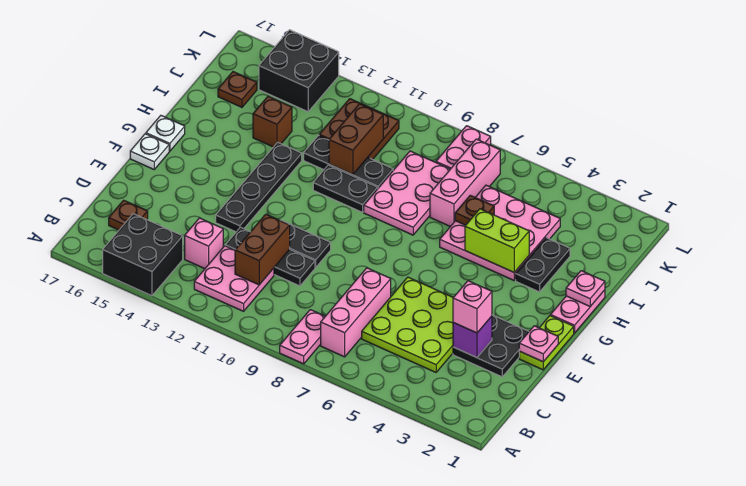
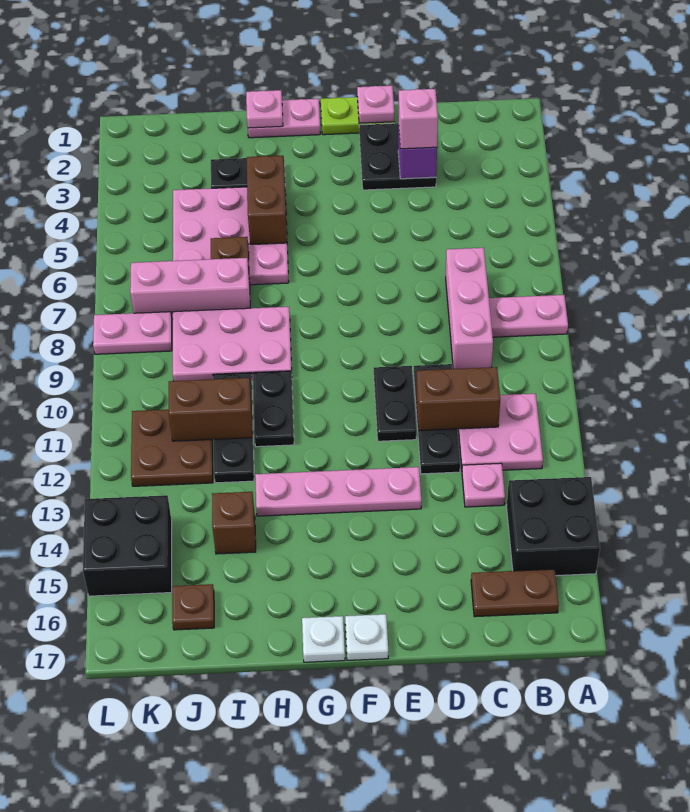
pink 1x3 brick [321,268,391,357] -> pink 1x3 brick turned to [446,248,493,369]
lime 3x3 plate [362,277,453,372] -> none
pink 1x1 brick [185,218,223,269] -> pink 1x1 plate [462,463,505,507]
brown 1x1 plate [109,200,148,230] -> brown 1x2 plate [471,569,559,617]
black 1x4 plate [216,142,302,232] -> pink 1x4 plate [255,467,421,516]
lime 1x2 brick [465,209,529,272] -> brown 1x2 brick [247,156,287,245]

